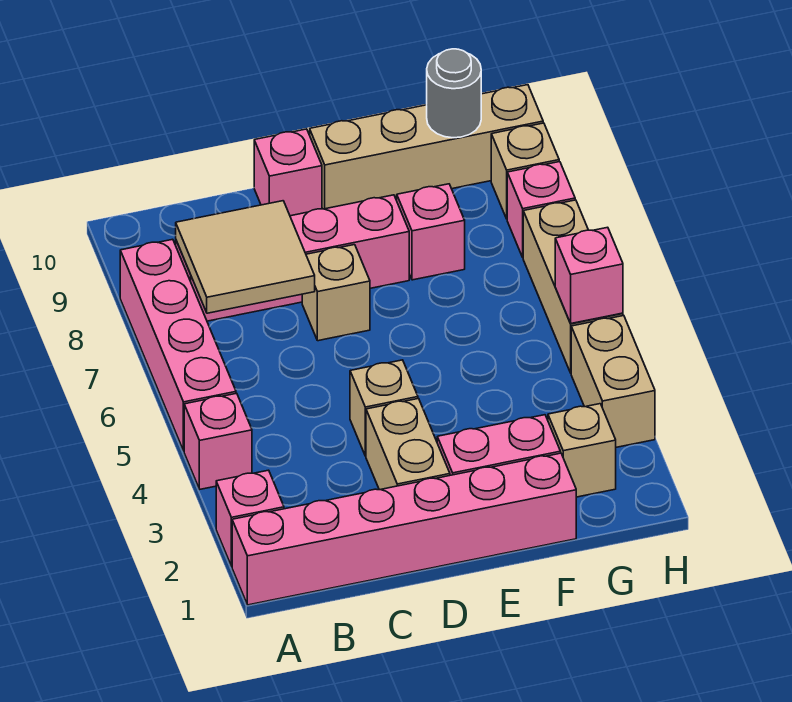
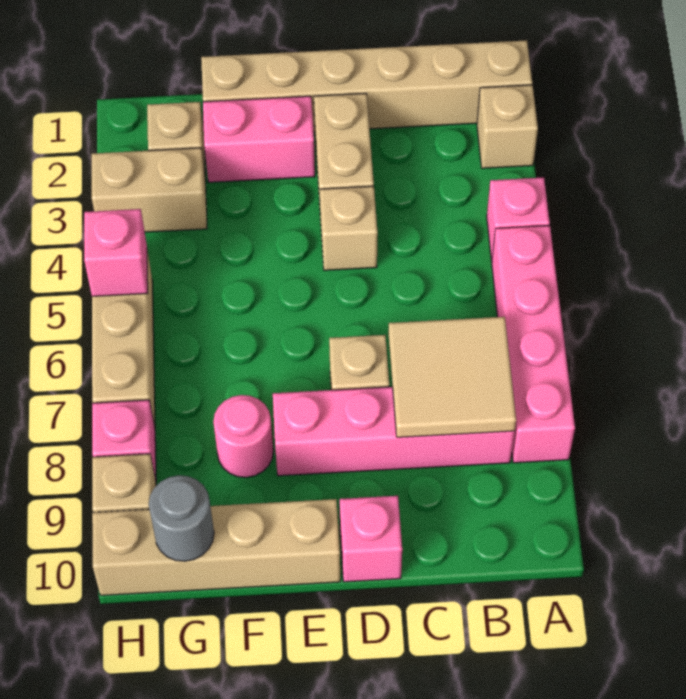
pink 1x6 brick [232,453,576,605] -> tan 1x6 brick [201,40,532,132]
pink 1x1 brick [216,470,284,566] -> tan 1x1 brick [477,85,538,168]
pink 1x1 brick [397,184,465,280] -> pink 1x1 round brick [213,395,273,477]
tan 1x2 brick [571,316,655,447] -> tan 1x2 brick turned to [92,148,207,232]

